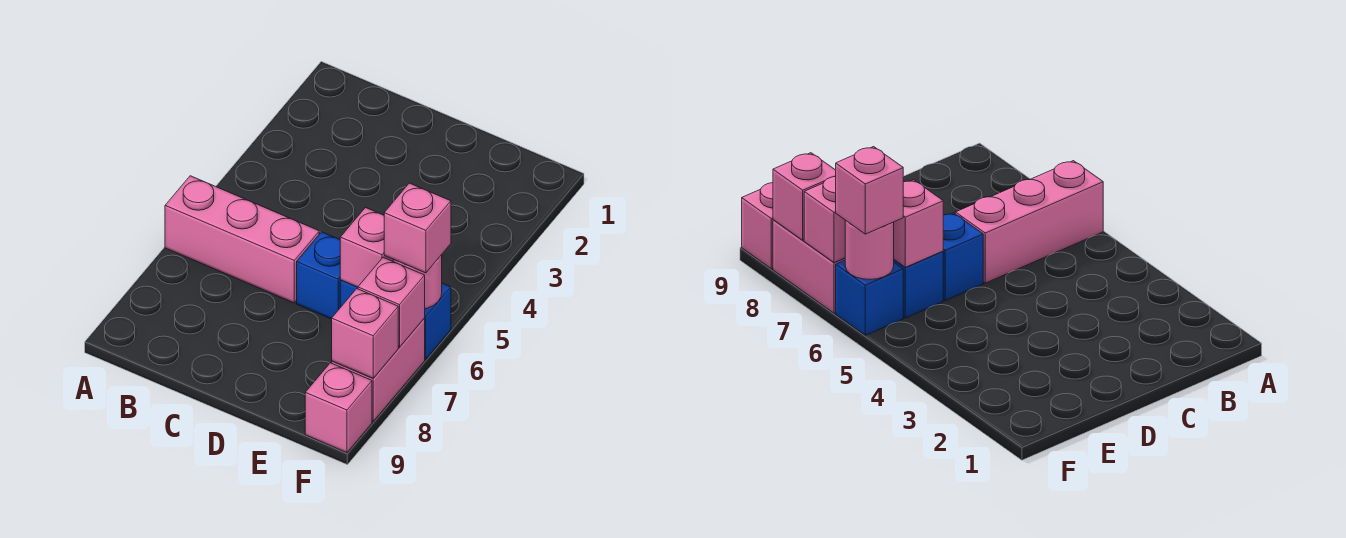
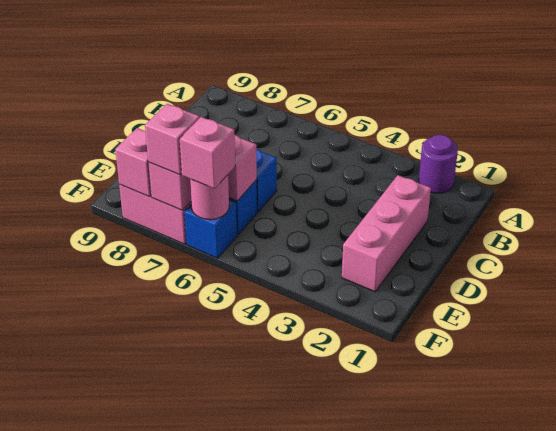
none -> purple 1x1 round brick [419,135,458,193]
pink 1x3 brick [165,176,319,303] -> pink 1x3 brick moved to [342,175,431,292]
pink 1x1 brick [305,363,372,453] -> pink 1x1 brick moved to [145,104,200,175]

